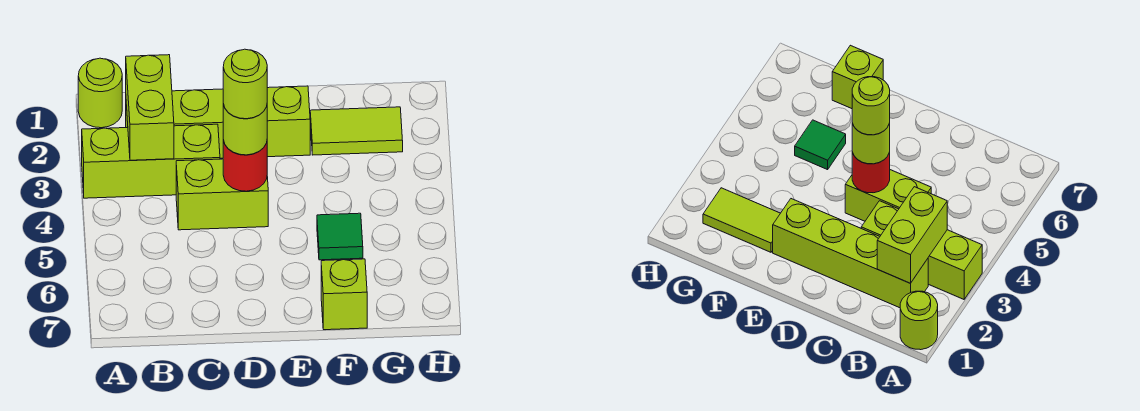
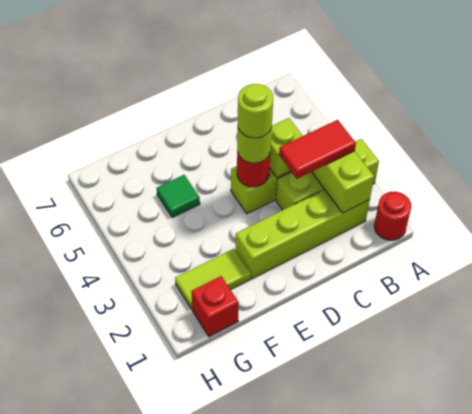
lime 1x1 round brick [78,58,122,128] -> red 1x1 round brick [374,191,411,240]
none -> red 1x2 tile [279,120,356,179]
lime 1x1 brick [321,259,367,330] -> lime 1x1 brick moved to [270,118,303,177]
none -> red 1x1 brick [191,276,239,337]

